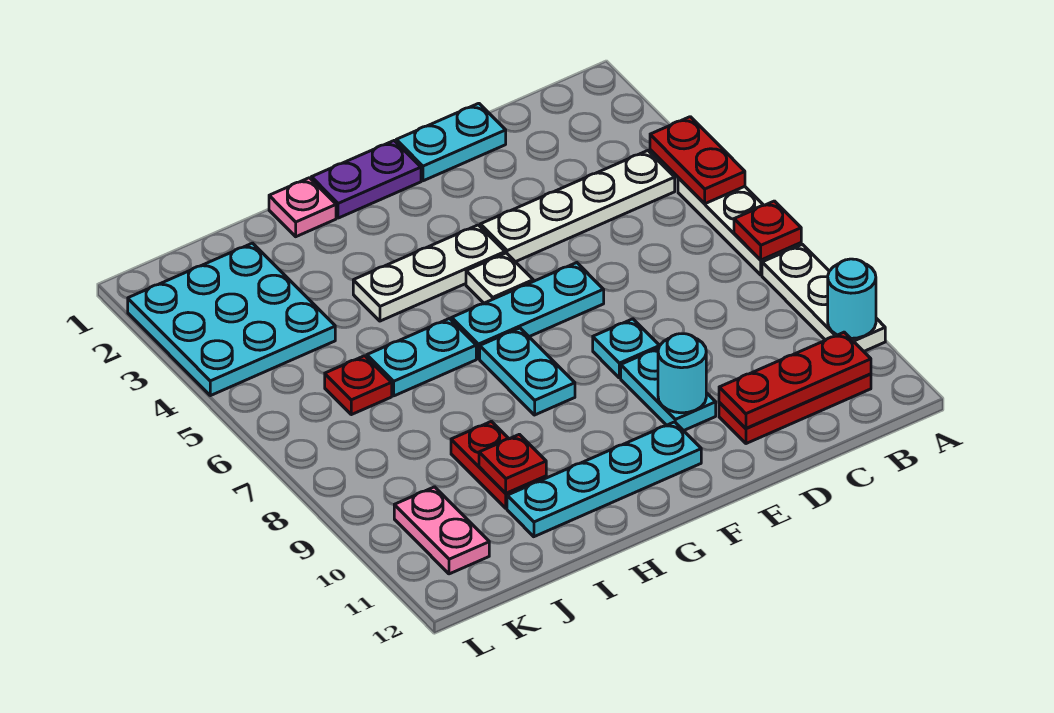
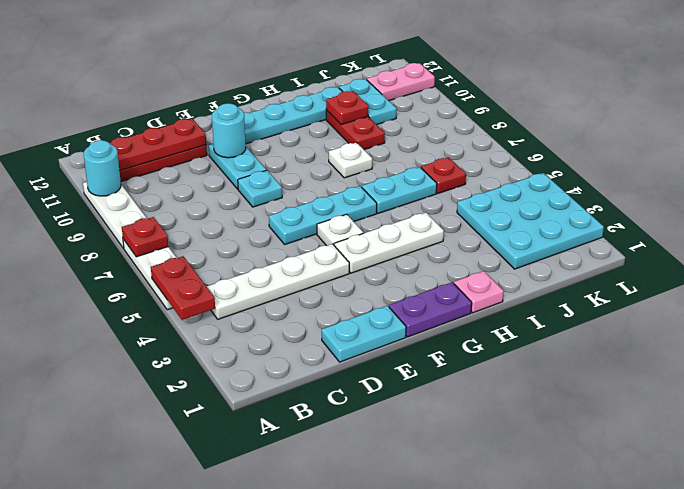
cyan 1x2 plate [480,328,575,415] -> cyan 1x2 plate moved to [339,79,397,125]
none -> white 1x1 plate [329,143,372,178]
pink 1x2 plate [394,487,489,574] -> pink 1x2 plate turned to [367,63,435,101]

